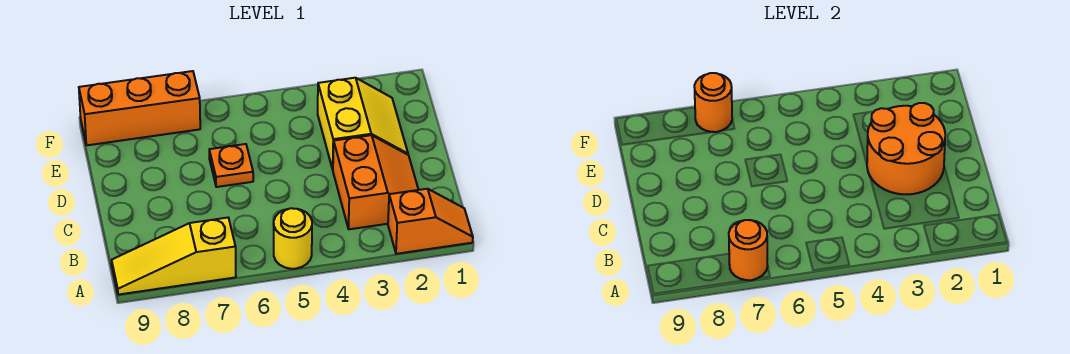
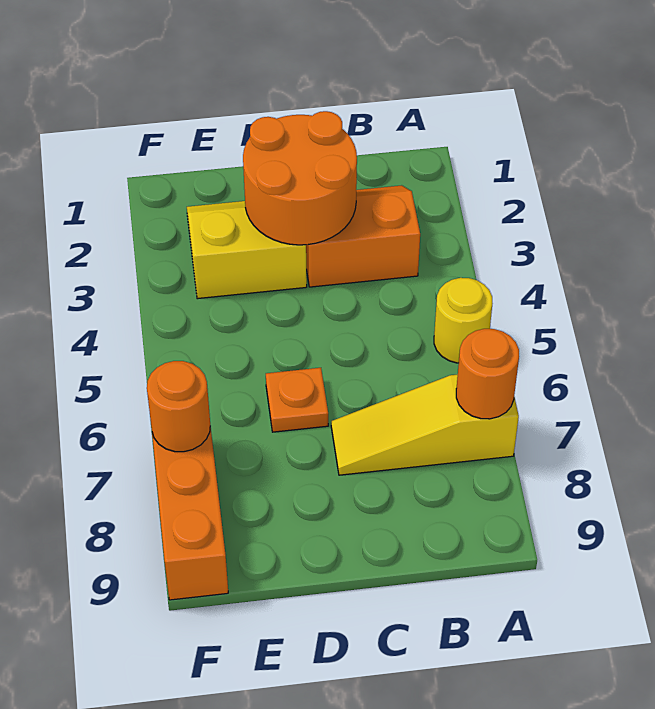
orange 1x2 slope [388,189,473,254] -> none
yellow 1x3 slope [112,218,236,295] -> yellow 1x3 slope turned to [331,374,519,475]

